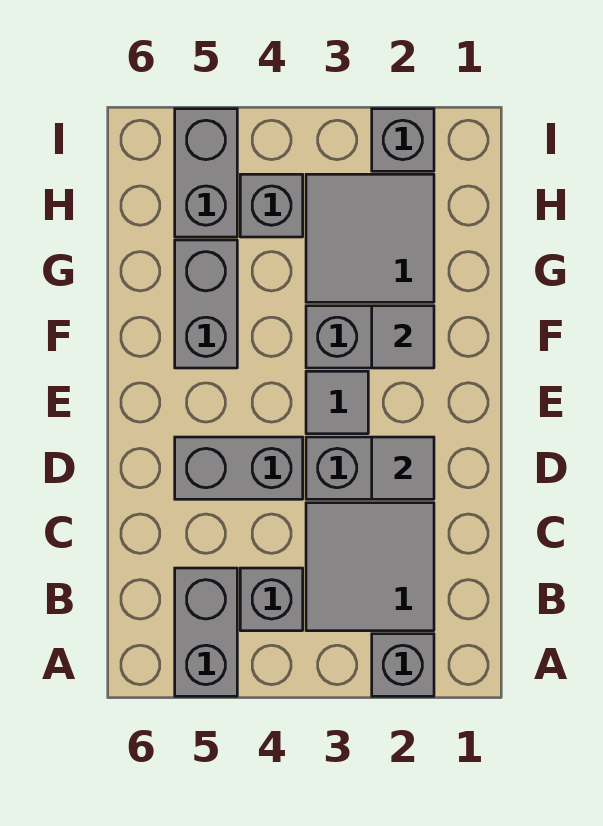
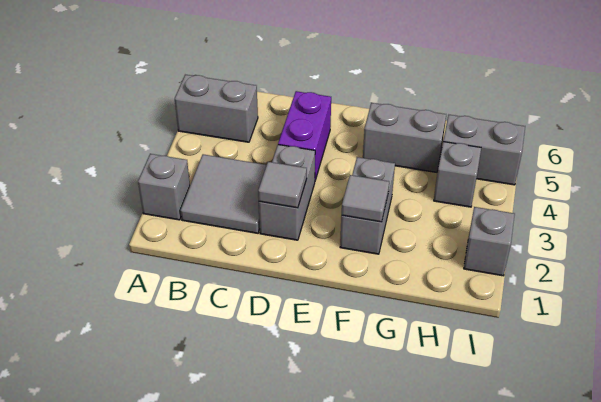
grey 1x1 brick [240,568,303,631] -> none
grey 1x2 brick [175,437,303,499] -> purple 1x2 brick [278,91,331,180]
grey 1x1 tile [306,371,368,434] -> none
grey 2x2 tile [306,174,434,302] -> none

